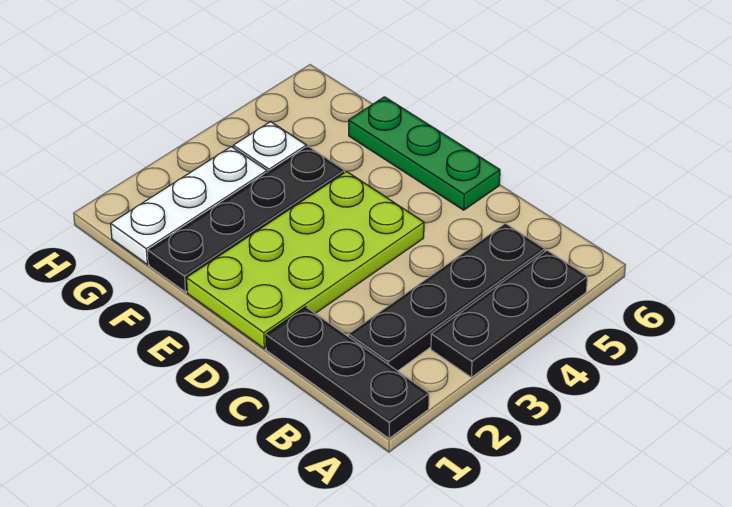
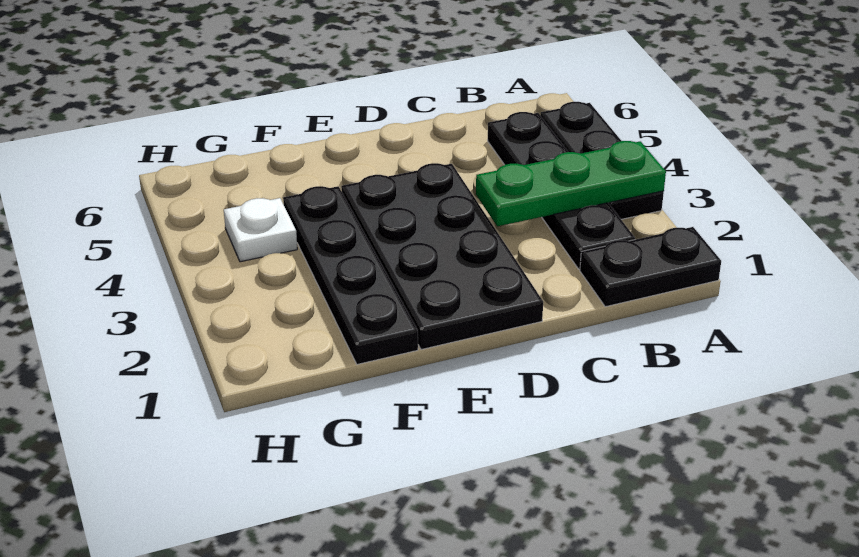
black 1x3 plate [266,307,429,438] -> black 1x2 plate [580,227,721,307]
lime 2x4 plate [187,172,424,349] -> black 2x4 plate [341,163,543,350]
green 1x3 plate [349,97,500,210] -> green 1x3 plate moved to [476,141,666,226]
white 1x3 plate [111,147,267,265] -> none

